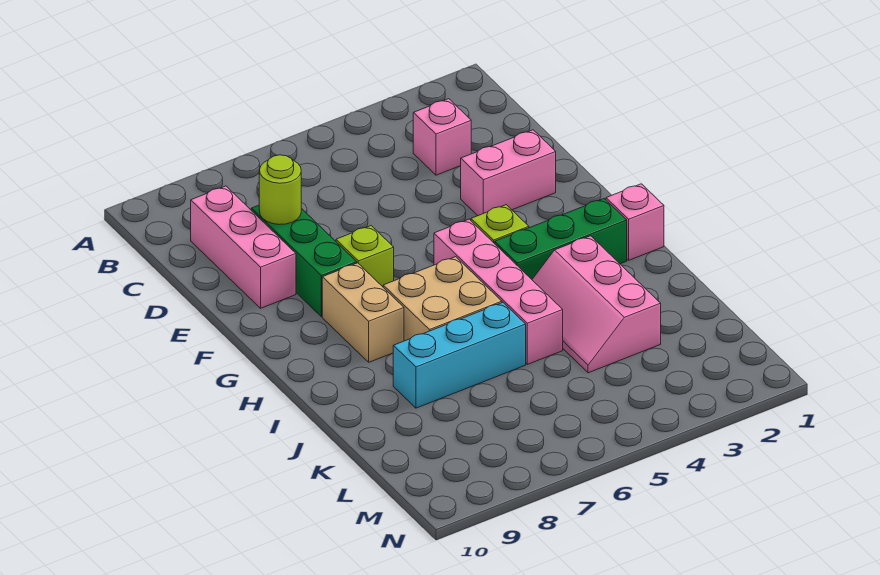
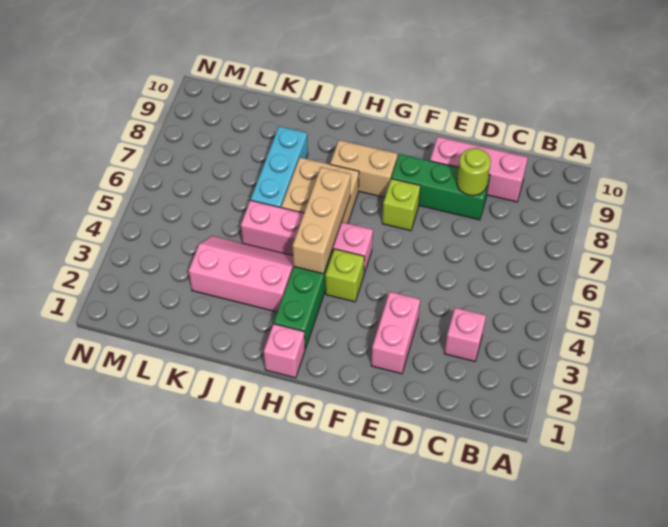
none -> tan 1x3 brick [293,167,351,274]

